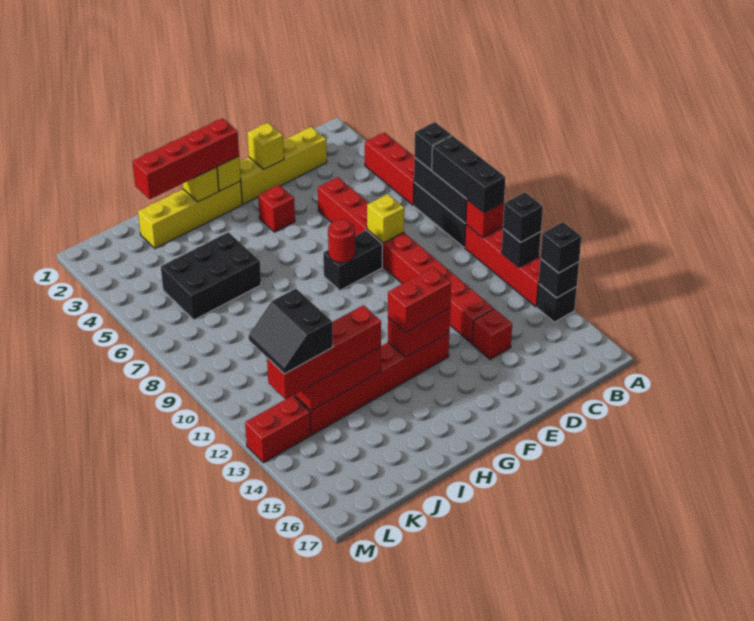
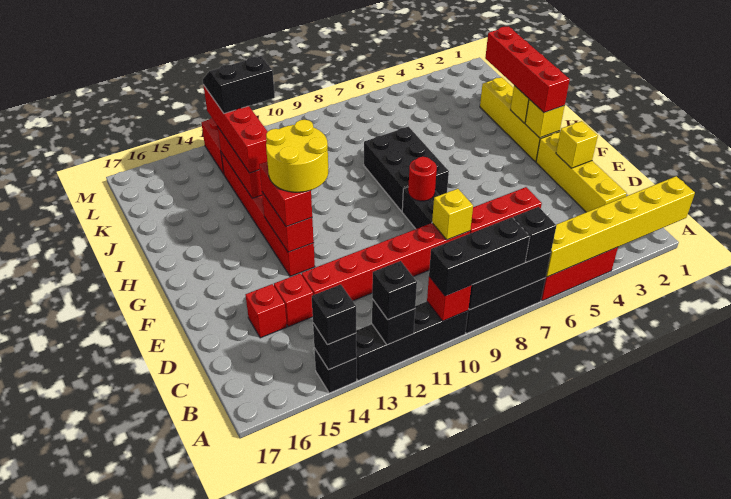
none -> yellow 1x6 brick [546,176,695,277]
red 1x4 brick [465,225,541,307] -> black 1x4 brick [356,301,468,381]
red 1x1 brick [258,185,295,232] -> red 1x1 brick moved to [246,284,287,338]
none -> yellow 2x2 round brick [266,120,328,192]
black 2x3 brick [161,232,261,320] -> black 2x3 brick moved to [364,127,449,211]

